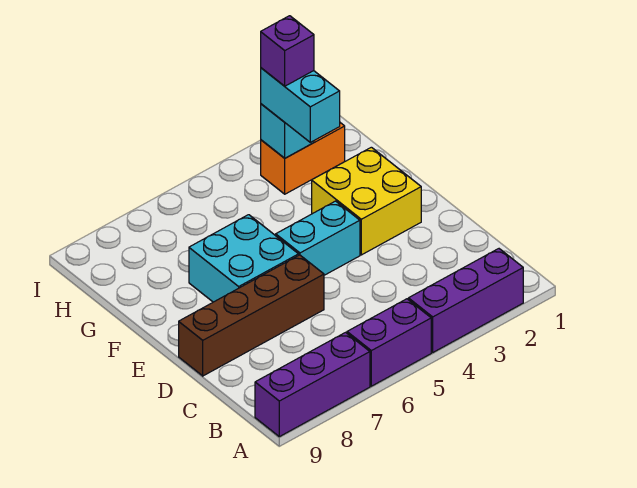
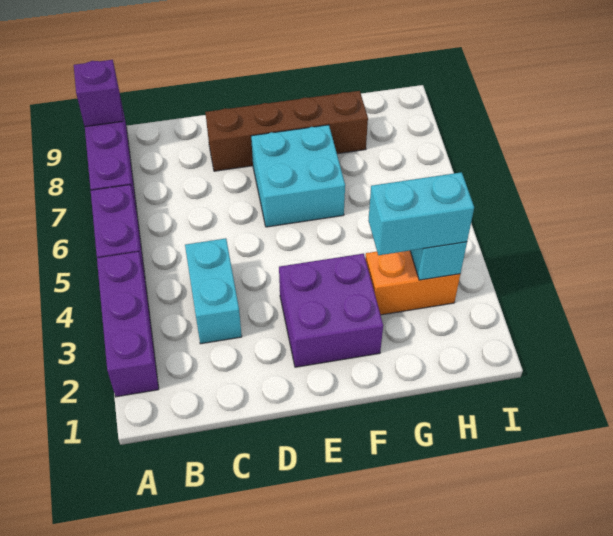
brown 1x4 brick [179,255,324,376] -> brown 1x4 brick turned to [205,91,368,171]
yellow 2x2 brick [312,147,421,255] -> purple 2x2 brick [279,254,383,367]
cyan 1x2 brick [276,201,360,275] -> cyan 1x2 brick moved to [185,238,242,344]
orange 1x2 brick [261,123,345,194] -> orange 1x2 brick turned to [365,251,460,315]
purple 1x1 brick [261,16,314,86] -> purple 1x1 brick moved to [74,60,123,127]

